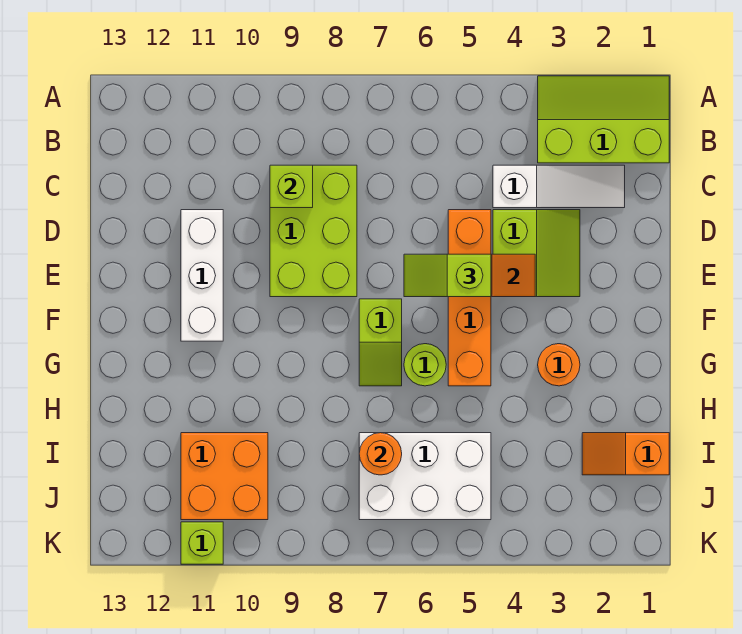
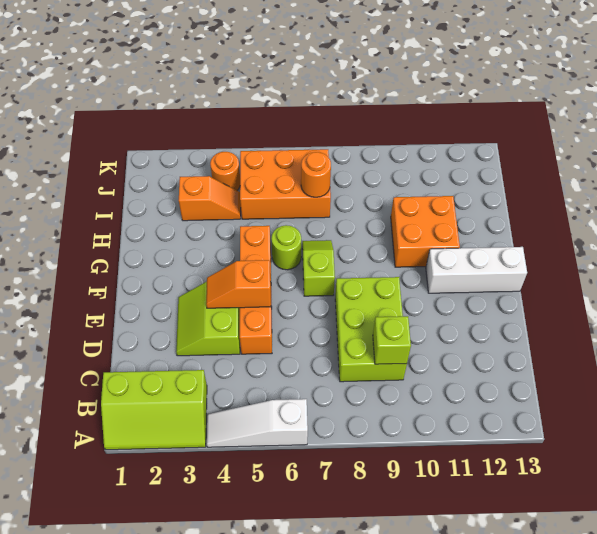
white 1x3 slope [493,165,625,208] -> white 1x3 slope moved to [207,399,308,447]
white 1x3 brick [181,210,223,341] -> white 1x3 brick turned to [426,247,527,293]
lime 1x2 slope [404,254,491,297] -> none
orange 1x1 round brick [538,344,580,386] -> orange 1x1 round brick moved to [210,152,240,191]
orange 1x2 slope [582,433,669,475] -> orange 1x2 slope moved to [179,176,241,221]
white 2x3 brick [359,433,491,520] -> orange 2x3 brick [240,149,331,219]
orange 2x2 brick [181,433,268,520] -> orange 2x2 brick moved to [391,196,460,267]
lime 1x1 brick [181,522,223,564] -> none

